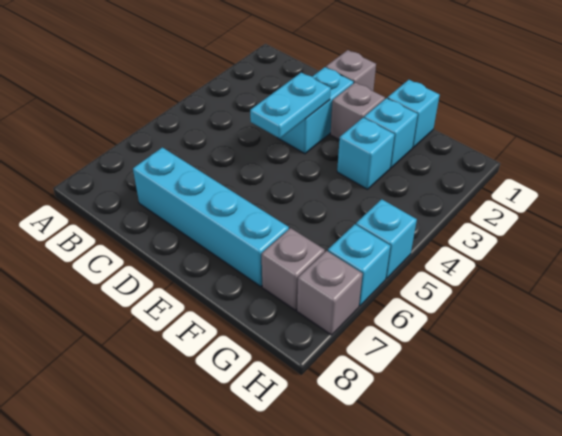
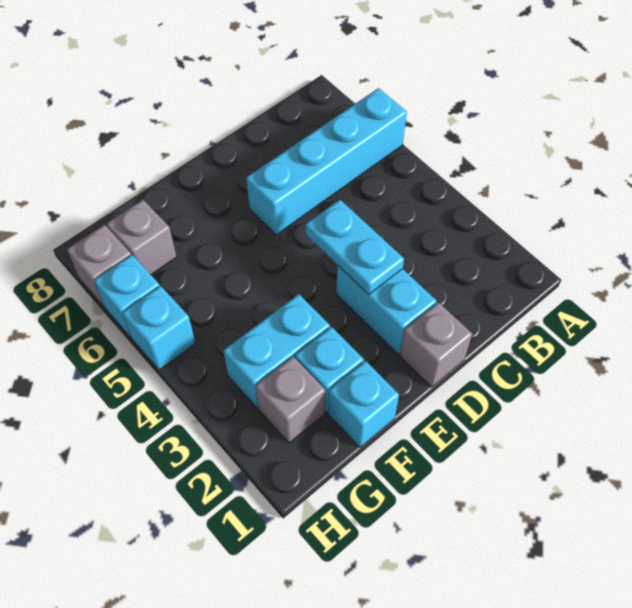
cyan 1x4 brick [133,147,289,286] -> cyan 1x4 brick moved to [246,88,407,235]
grey 1x1 brick [330,82,385,140] -> grey 1x1 brick moved to [256,356,325,443]
cyan 1x1 brick [337,118,395,189] -> cyan 1x2 brick [223,294,330,408]

